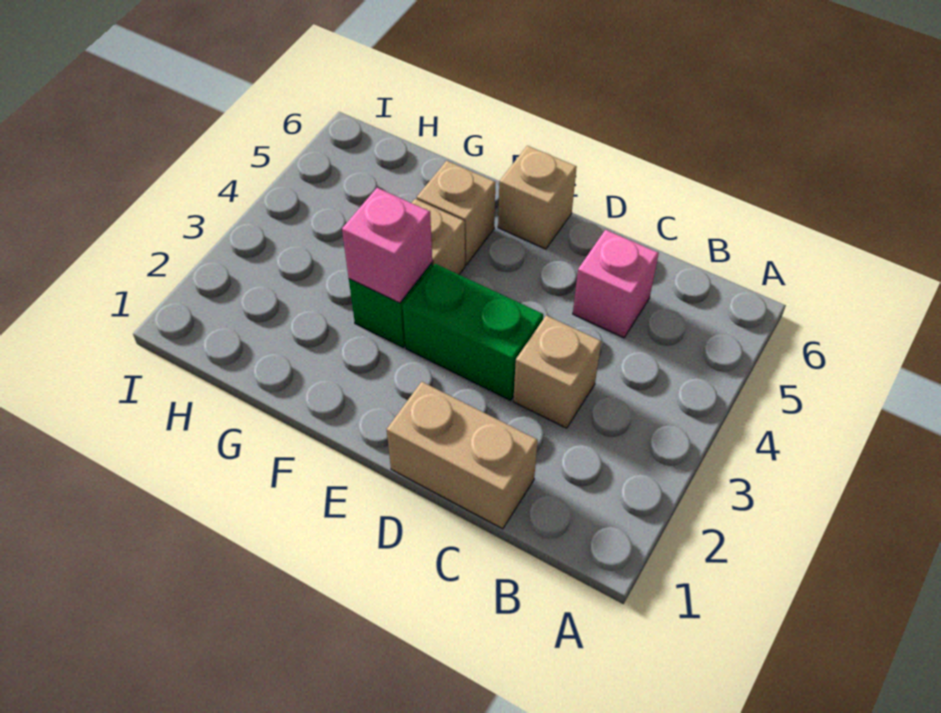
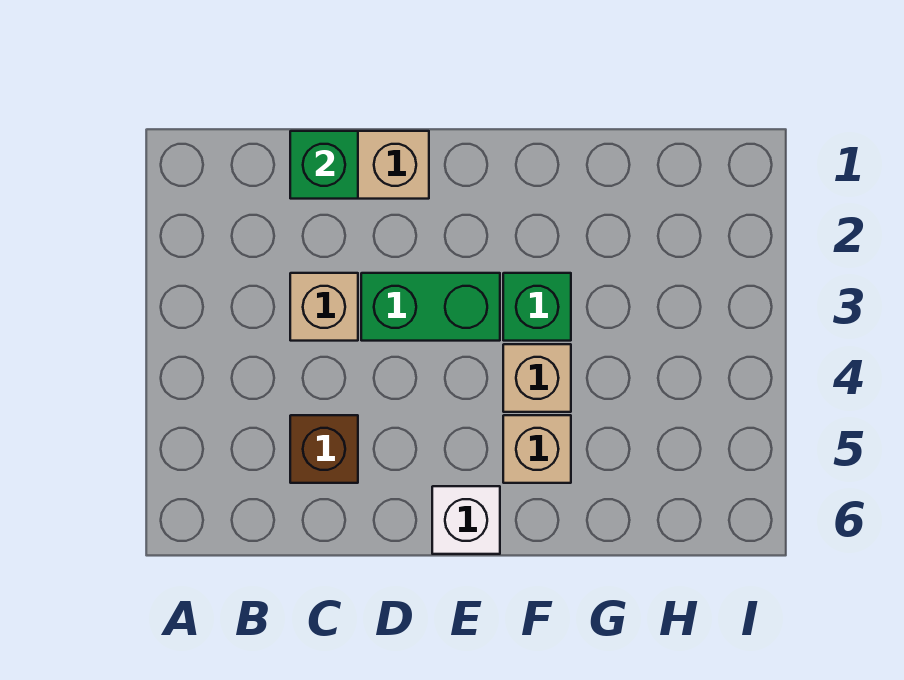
none -> green 1x1 brick [290,131,358,199]
pink 1x1 brick [573,230,659,338] -> brown 1x1 brick [290,415,358,483]
tan 1x1 brick [498,146,577,249] -> white 1x1 brick [432,486,500,554]
pink 1x1 brick [342,188,432,303] -> none

